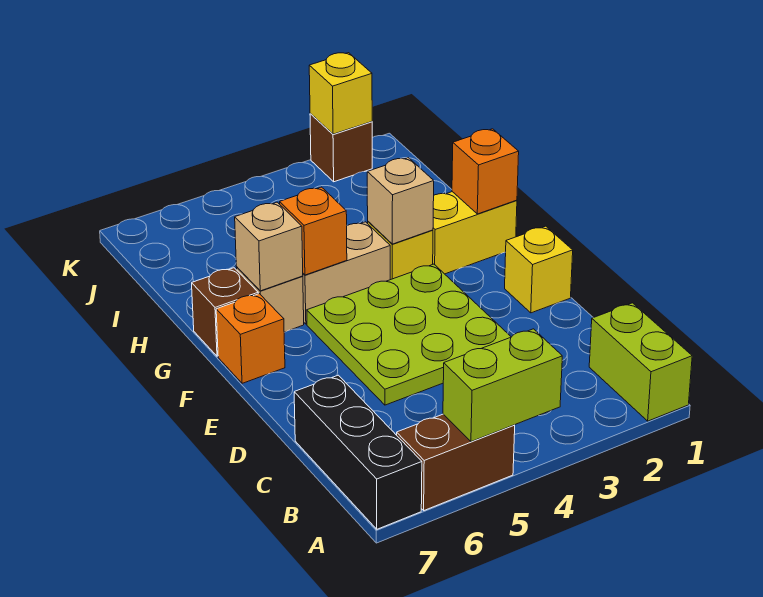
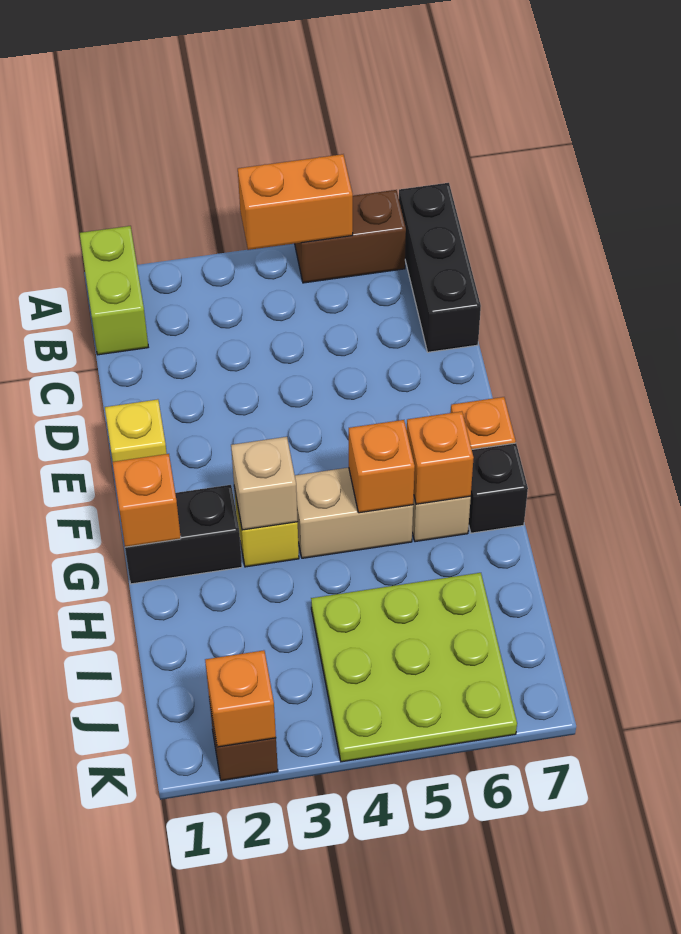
lime 1x2 brick [443,329,562,442] -> orange 1x2 brick [238,154,353,250]
lime 3x3 plate [307,264,511,405] -> lime 3x3 plate moved to [311,573,517,762]
yellow 1x2 brick [433,192,517,274] -> black 1x2 brick [125,485,242,584]
tan 1x1 brick [235,202,303,291] -> orange 1x1 brick [407,411,474,504]
brown 1x1 brick [192,268,258,356] -> black 1x1 brick [469,443,528,533]
yellow 1x1 brick [309,53,372,134] -> orange 1x1 brick [205,650,276,747]

